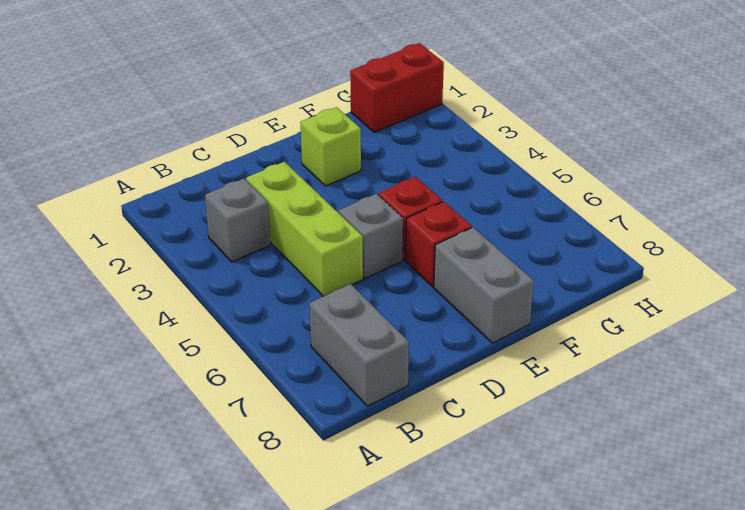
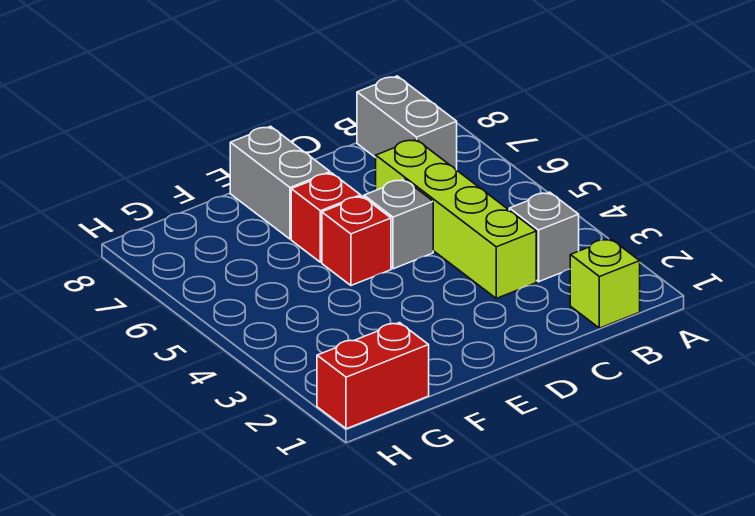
lime 1x3 brick [246,162,363,297] -> lime 1x4 brick [376,139,536,298]
lime 1x1 brick [300,107,361,186] -> lime 1x1 brick moved to [570,239,640,328]

